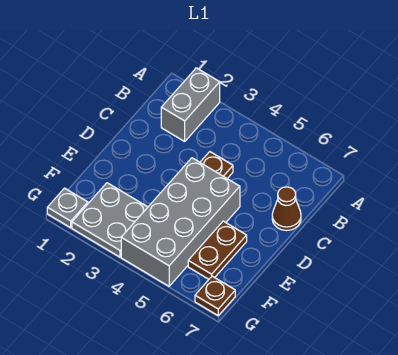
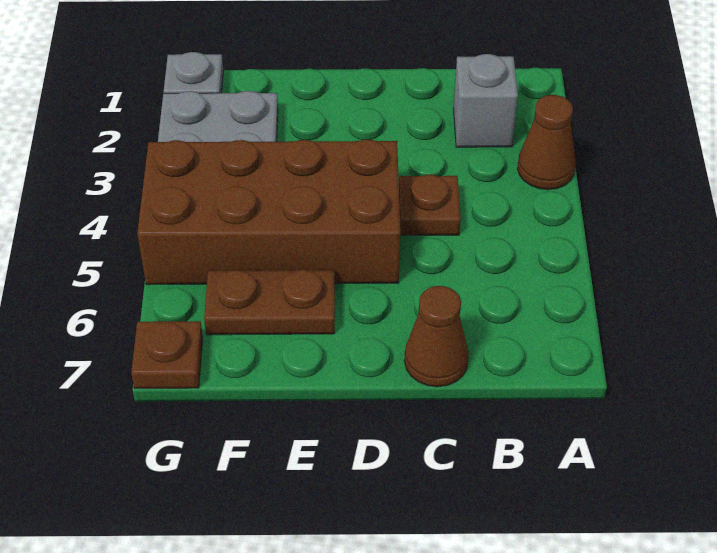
grey 1x2 brick [161,68,220,141] -> grey 1x1 brick [453,54,518,147]
none -> brown 1x1 cone [518,95,576,190]
grey 2x4 brick [121,158,240,286] -> brown 2x4 brick [137,140,400,285]

